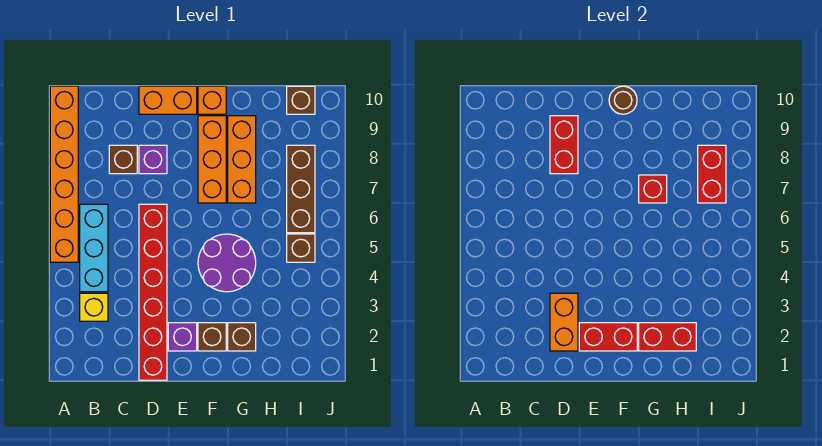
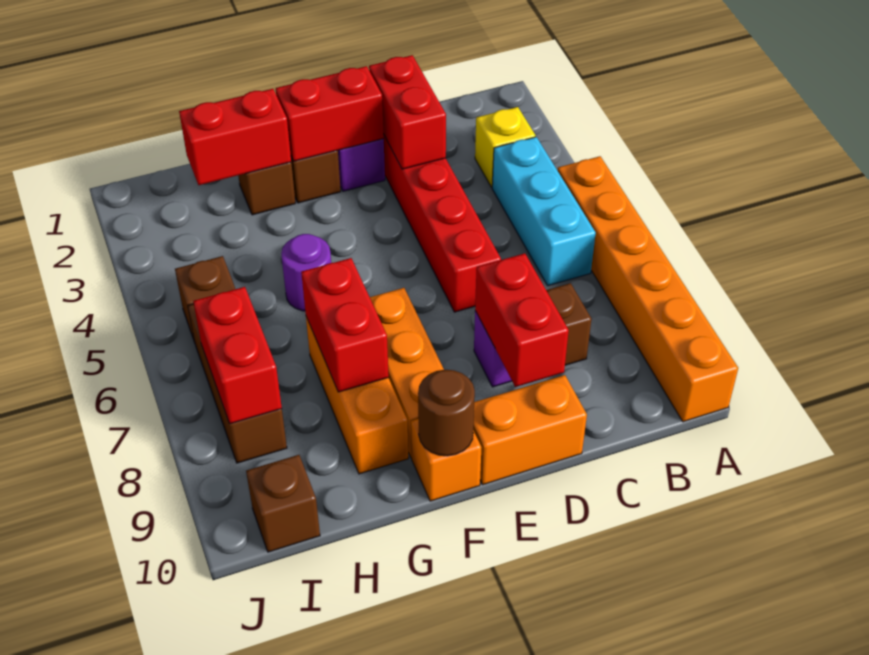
orange 1x2 brick [550,293,578,351] -> red 1x2 brick [369,55,446,169]
purple 2x2 round brick [198,234,256,292] -> purple 1x1 round brick [281,234,331,311]
red 1x1 brick [639,175,667,203] -> red 1x2 brick [301,258,389,392]

